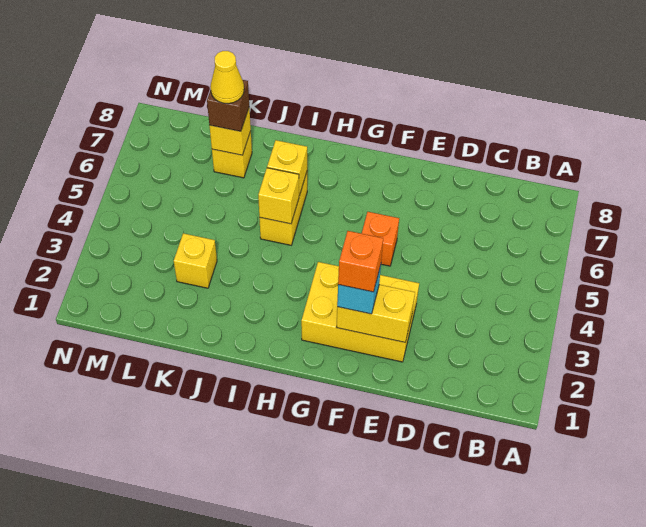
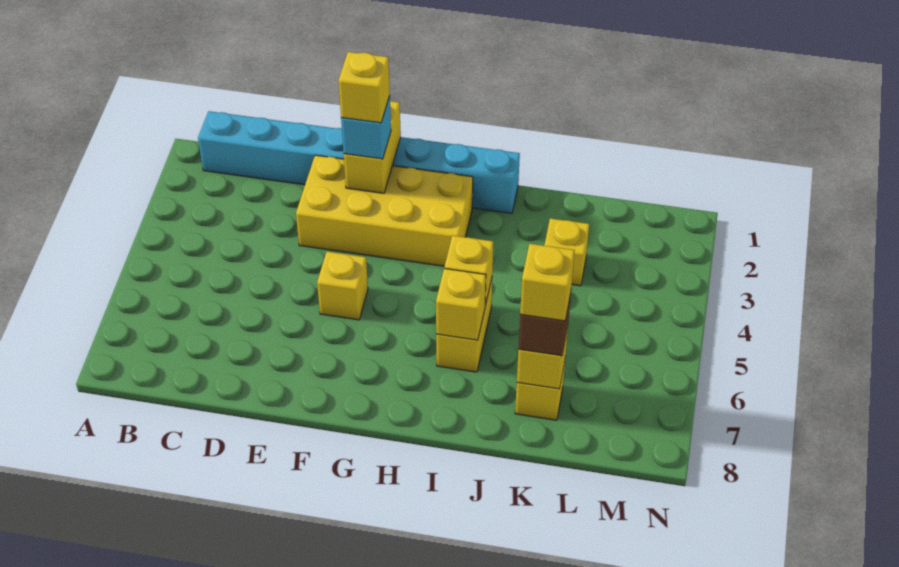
none -> cyan 1x8 brick [198,111,520,213]
yellow 2x3 brick [301,262,419,362] -> yellow 2x4 brick [296,155,473,266]
yellow 1x2 brick [336,285,415,342] -> yellow 1x2 brick turned to [344,101,401,193]
orange 1x1 brick [338,231,383,292] -> yellow 1x1 brick [339,52,390,123]
orange 1x1 brick [362,212,399,266] -> yellow 1x1 brick [317,252,368,320]
yellow 1x1 cone [210,51,244,104] -> yellow 1x1 brick [520,244,575,321]

